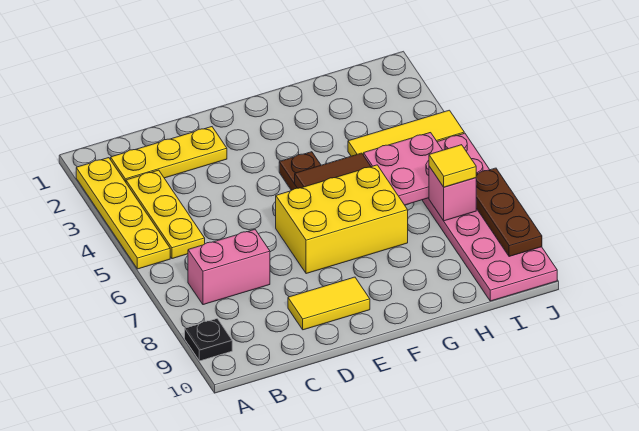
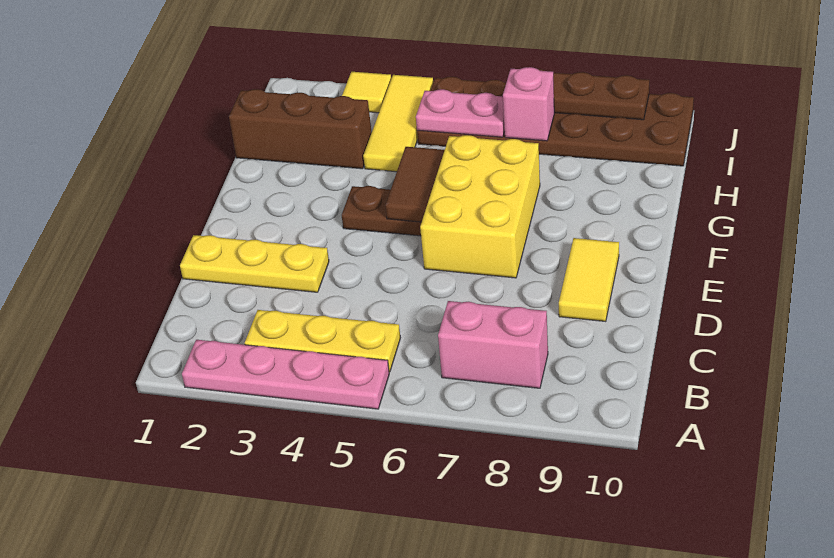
yellow 1x4 plate [76,158,170,269] -> pink 1x4 plate [182,340,389,409]
black 1x1 plate [185,319,232,361] -> none
yellow 1x3 plate [111,127,227,182] -> yellow 1x3 plate turned to [180,235,329,292]
pink 1x2 brick [188,230,270,305] -> pink 1x2 brick turned to [438,301,548,388]
none -> brown 1x3 brick [229,89,372,169]
pink 2x2 plate [364,133,442,205] -> pink 1x2 plate [416,89,505,137]
pink 2x6 plate [422,133,557,301] -> brown 2x6 plate [417,77,694,166]
yellow 1x1 tile [429,145,476,187] -> yellow 1x1 tile moved to [342,72,391,113]

